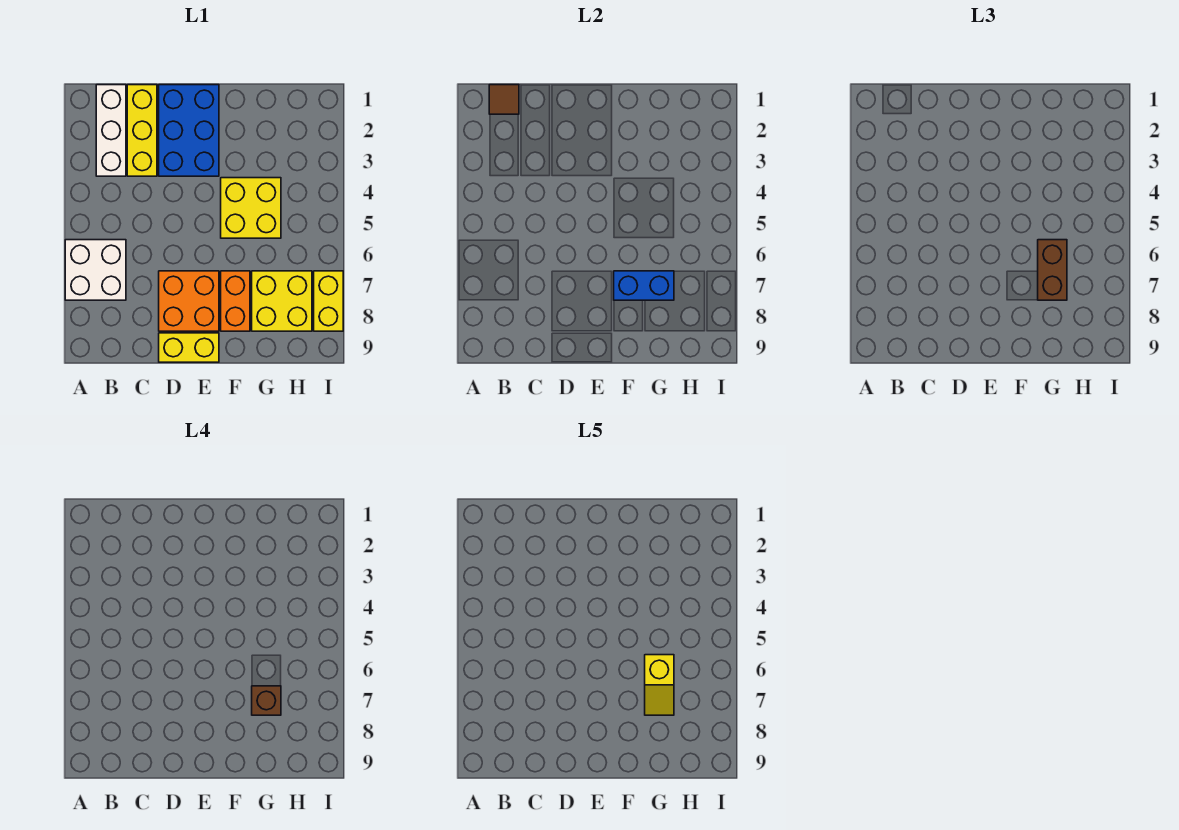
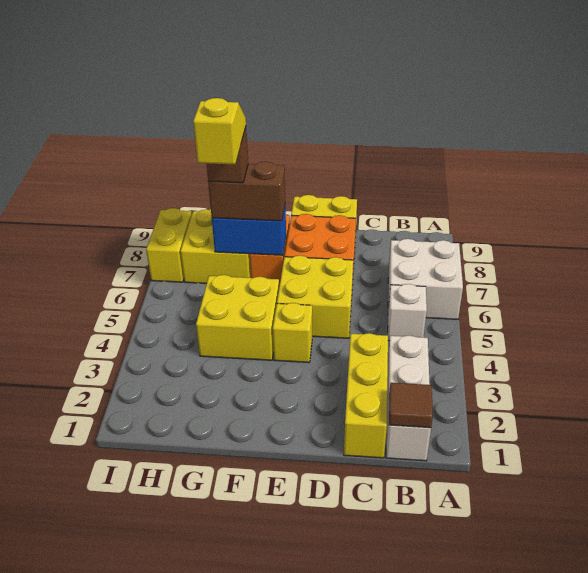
none -> white 1x1 brick [388,284,427,341]
blue 2x3 brick [159,85,219,176] -> none
none -> yellow 2x2 brick [277,256,353,338]
none -> yellow 1x1 brick [273,303,312,363]
brown 1x2 brick [1038,240,1067,300] -> brown 1x2 brick turned to [208,162,285,221]

